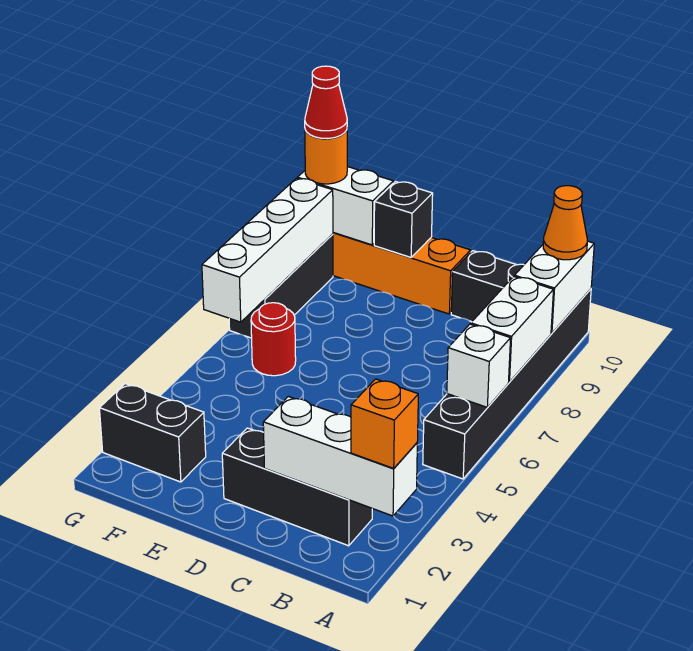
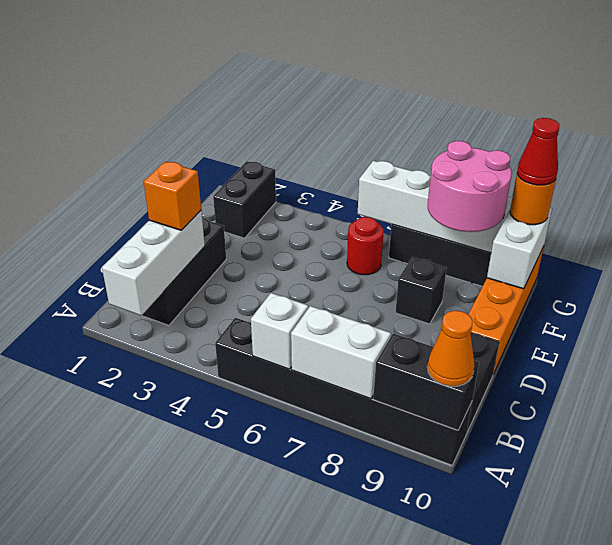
orange 1x1 brick [351,379,418,468] -> orange 1x1 brick moved to [144,162,201,230]
white 1x2 brick [514,241,594,333] -> black 1x2 brick [373,334,479,430]
black 1x1 brick [374,182,433,257] -> black 1x1 brick moved to [395,257,447,324]
none -> pink 2x2 round brick [428,141,512,232]

